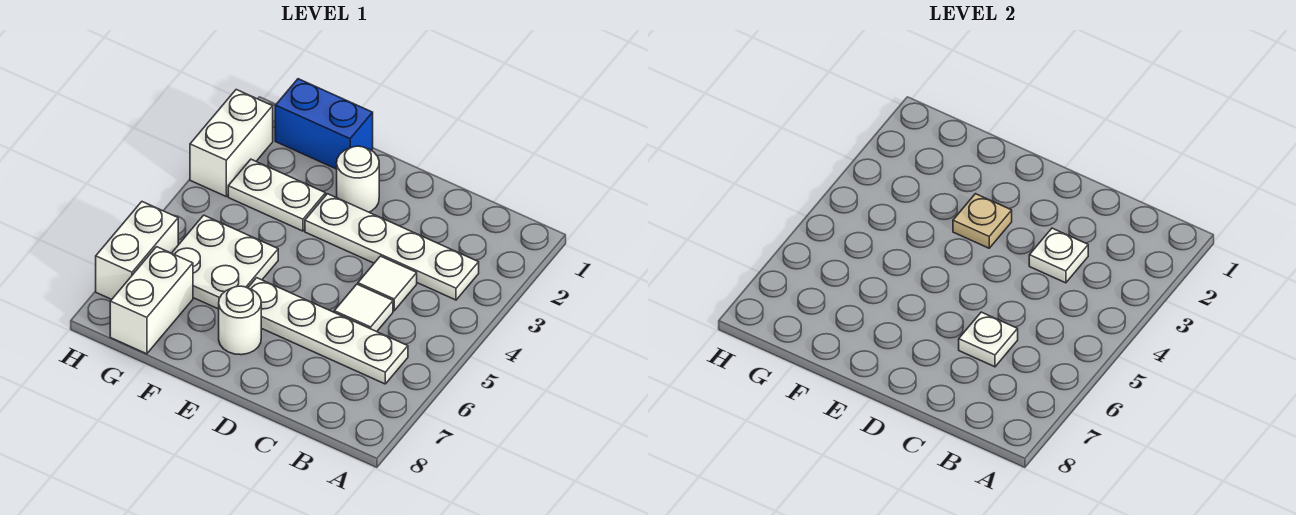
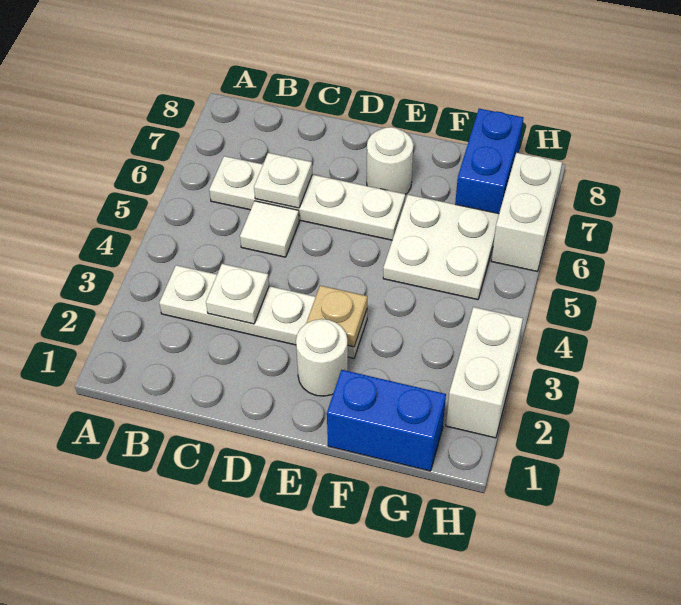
white 1x1 tile [358,256,417,311] -> none
white 1x2 plate [228,159,325,231] -> none
white 1x2 brick [110,247,193,354] -> blue 1x2 brick [455,109,523,213]

